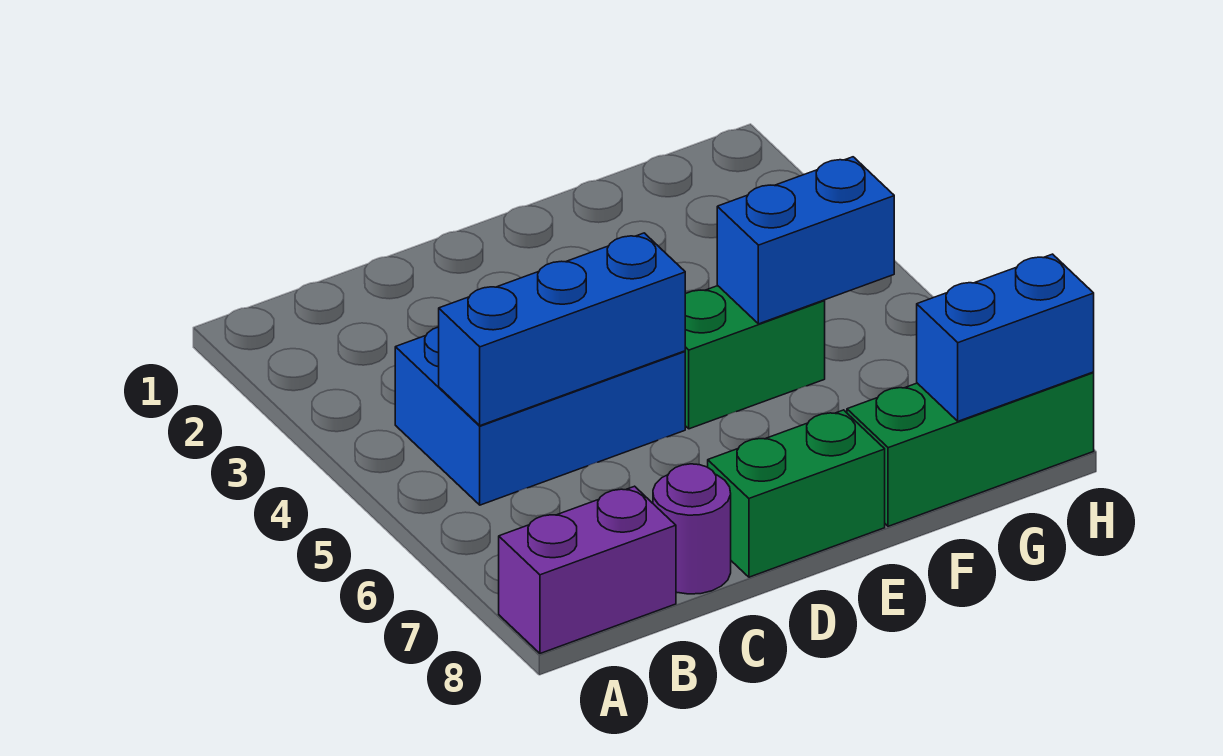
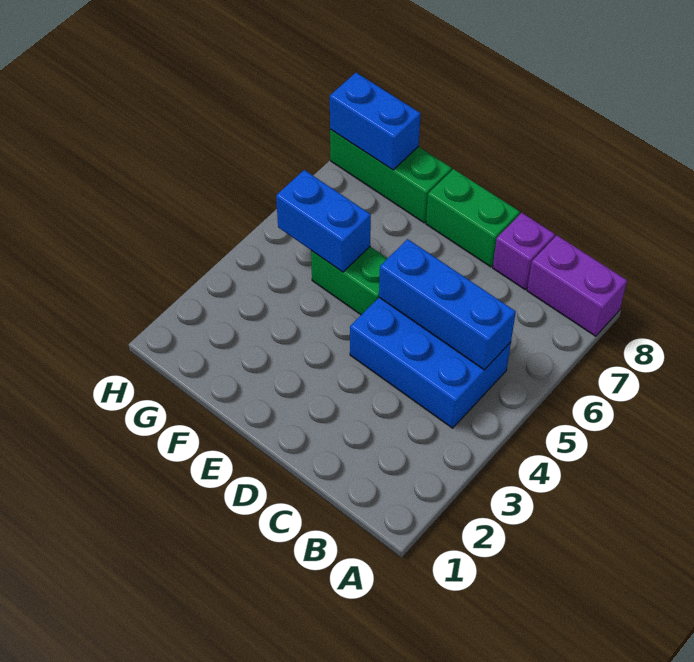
purple 1x1 round brick [653,464,731,594] -> purple 1x1 brick [493,213,555,289]

